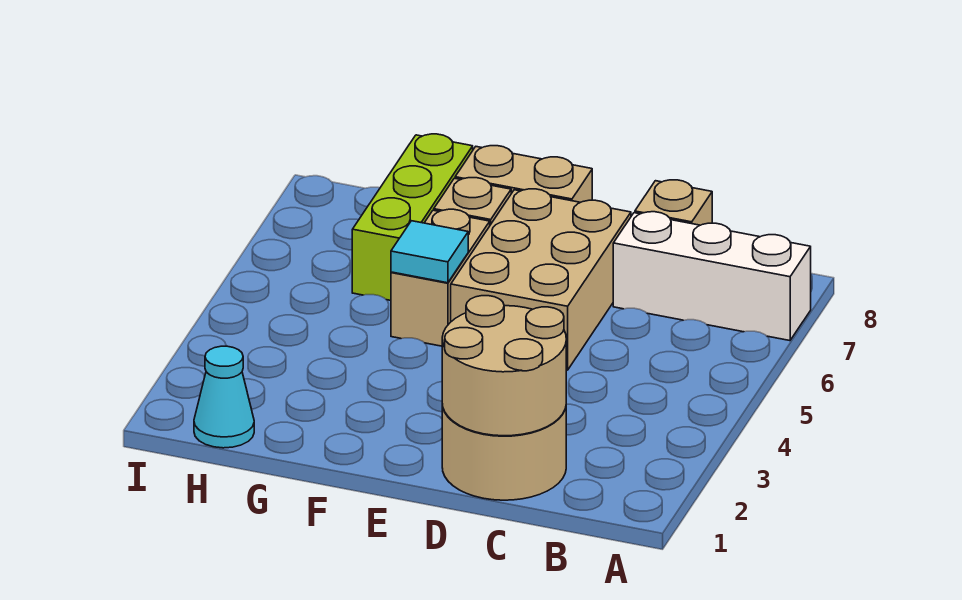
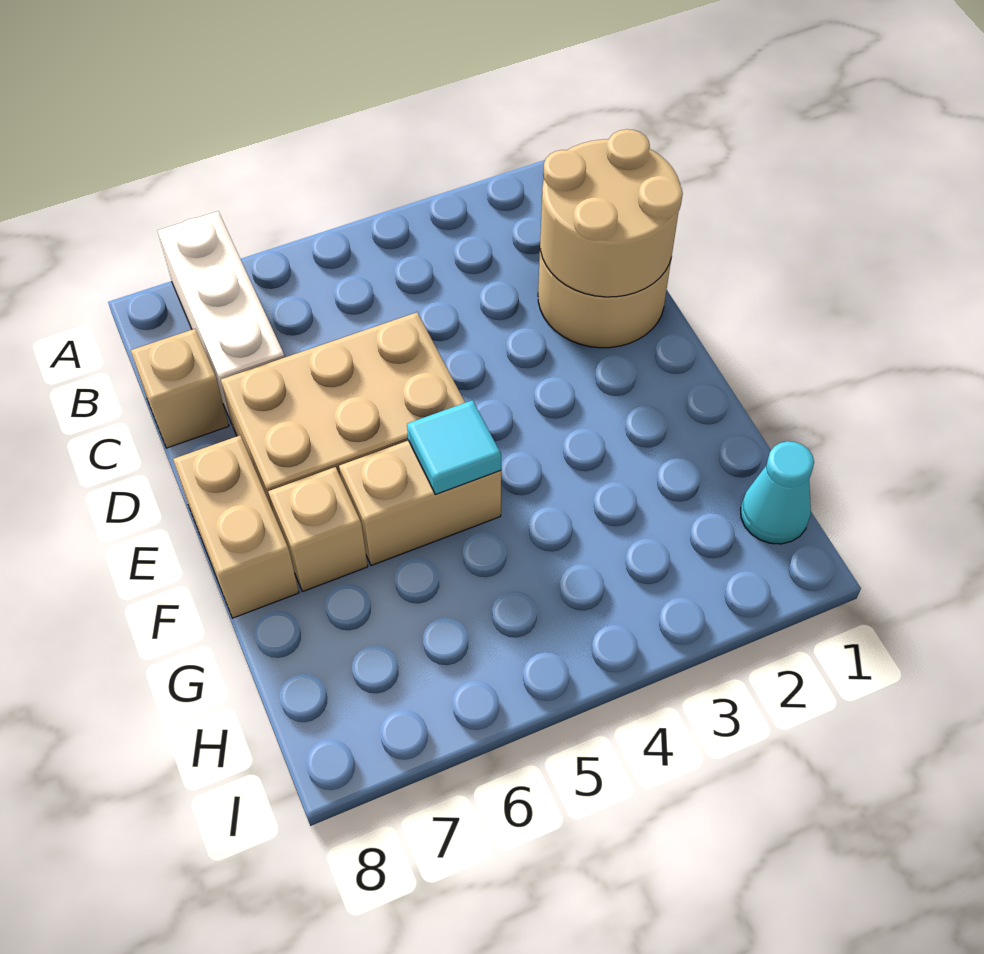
lime 1x3 brick [352,134,473,300] -> none

